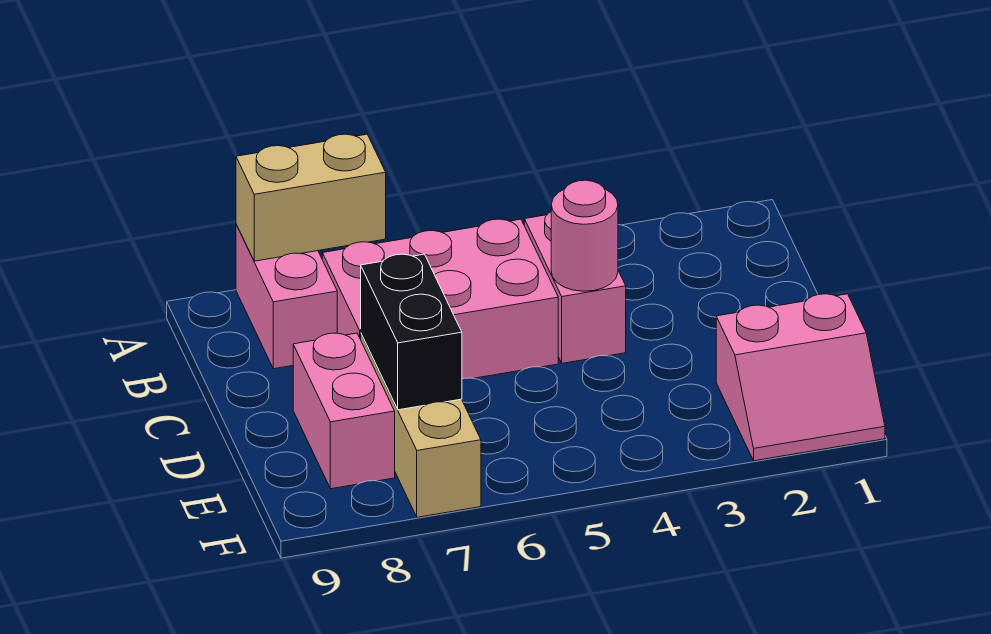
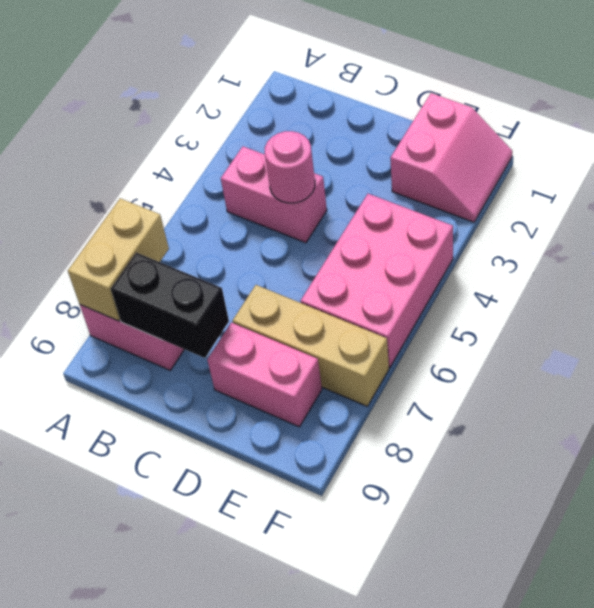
pink 2x3 brick [322,219,558,379] -> pink 2x3 brick moved to [301,194,453,368]
black 1x2 brick [361,254,462,410] -> black 1x2 brick moved to [111,253,229,358]

